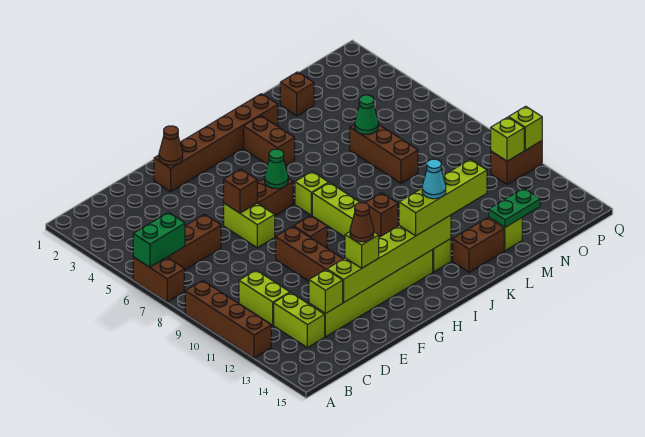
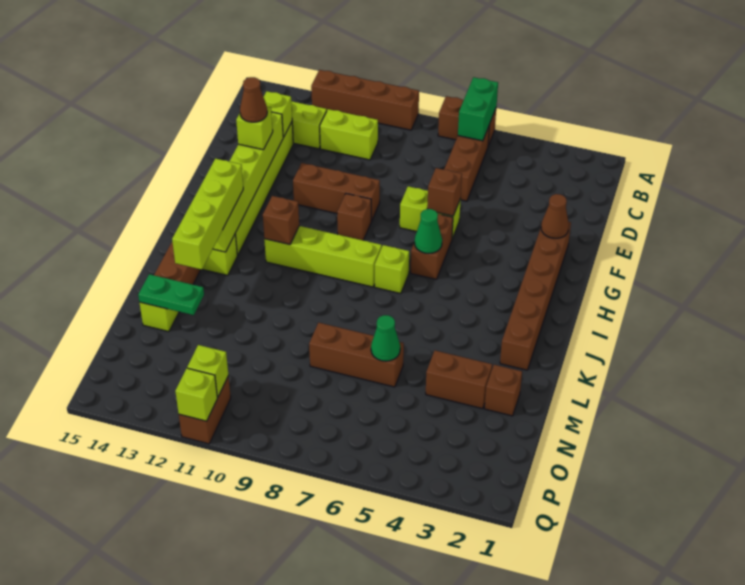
brown 1x2 brick [244,116,295,166] -> brown 1x2 brick moved to [426,350,492,409]
cyan 1x1 cone [422,159,446,199] -> none
green 1x2 plate [489,188,540,227] -> green 1x2 plate turned to [138,274,204,315]

